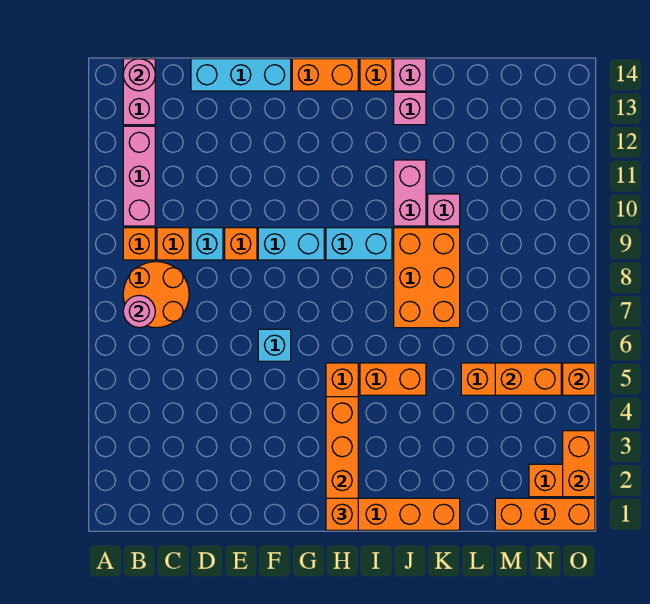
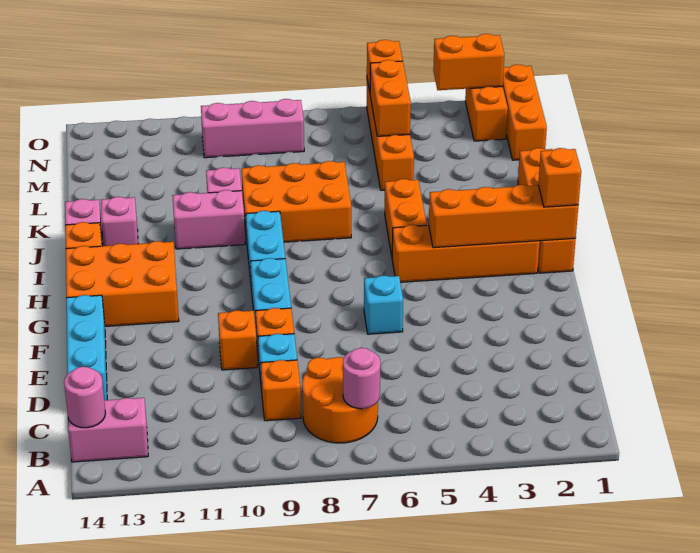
orange 1x1 brick [123,228,155,260] -> orange 1x1 brick moved to [218,310,257,370]
pink 1x3 brick [123,126,155,226] -> pink 1x3 brick moved to [201,99,304,158]
orange 1x2 brick [292,59,358,91] -> orange 2x3 brick [66,241,179,326]

